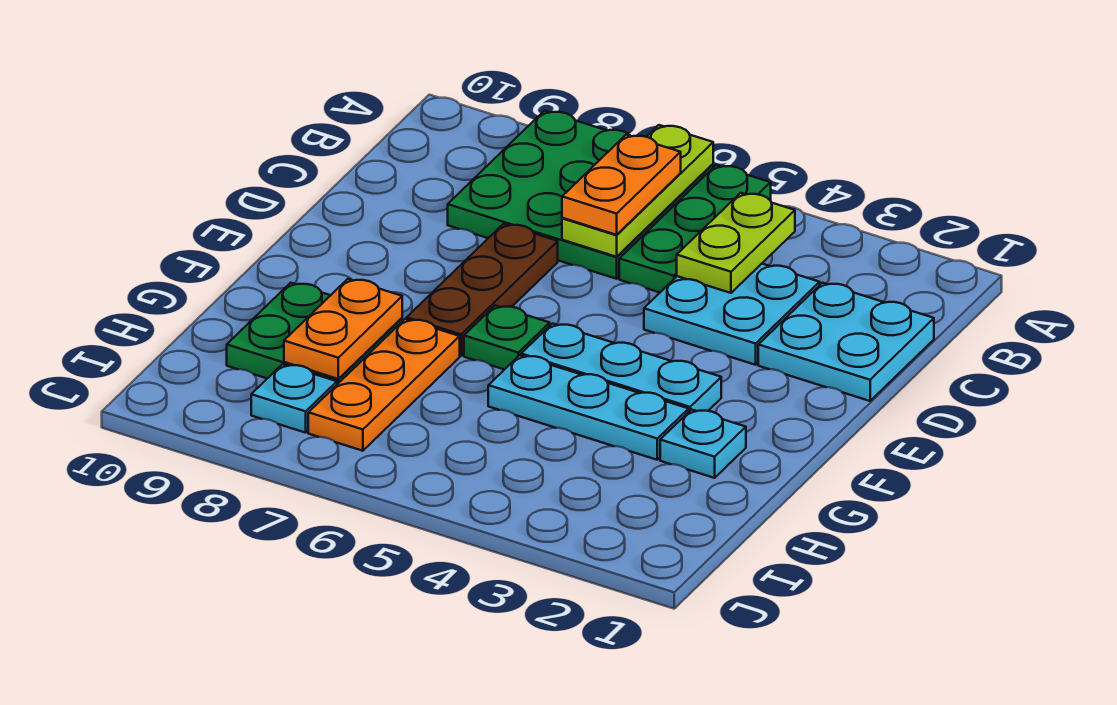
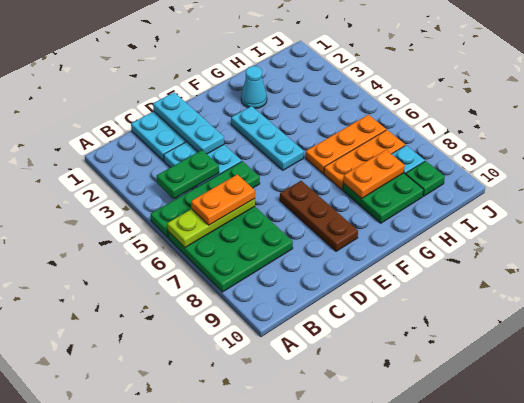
green 1x3 plate [619,165,771,292] -> green 1x4 plate [151,161,260,237]
lime 1x2 plate [677,193,795,293] -> green 1x2 plate [157,150,219,199]
brown 1x3 plate [407,224,558,356] -> brown 1x3 plate turned to [280,181,358,251]
green 1x1 plate [464,305,550,370] -> green 1x1 plate moved to [406,161,445,196]
cyan 1x1 plate [660,410,746,478] -> cyan 1x1 cone [241,66,267,109]
cyan 1x3 plate [488,355,689,460] -> cyan 1x3 plate moved to [153,92,224,154]
none -> orange 1x3 plate [306,115,386,174]

